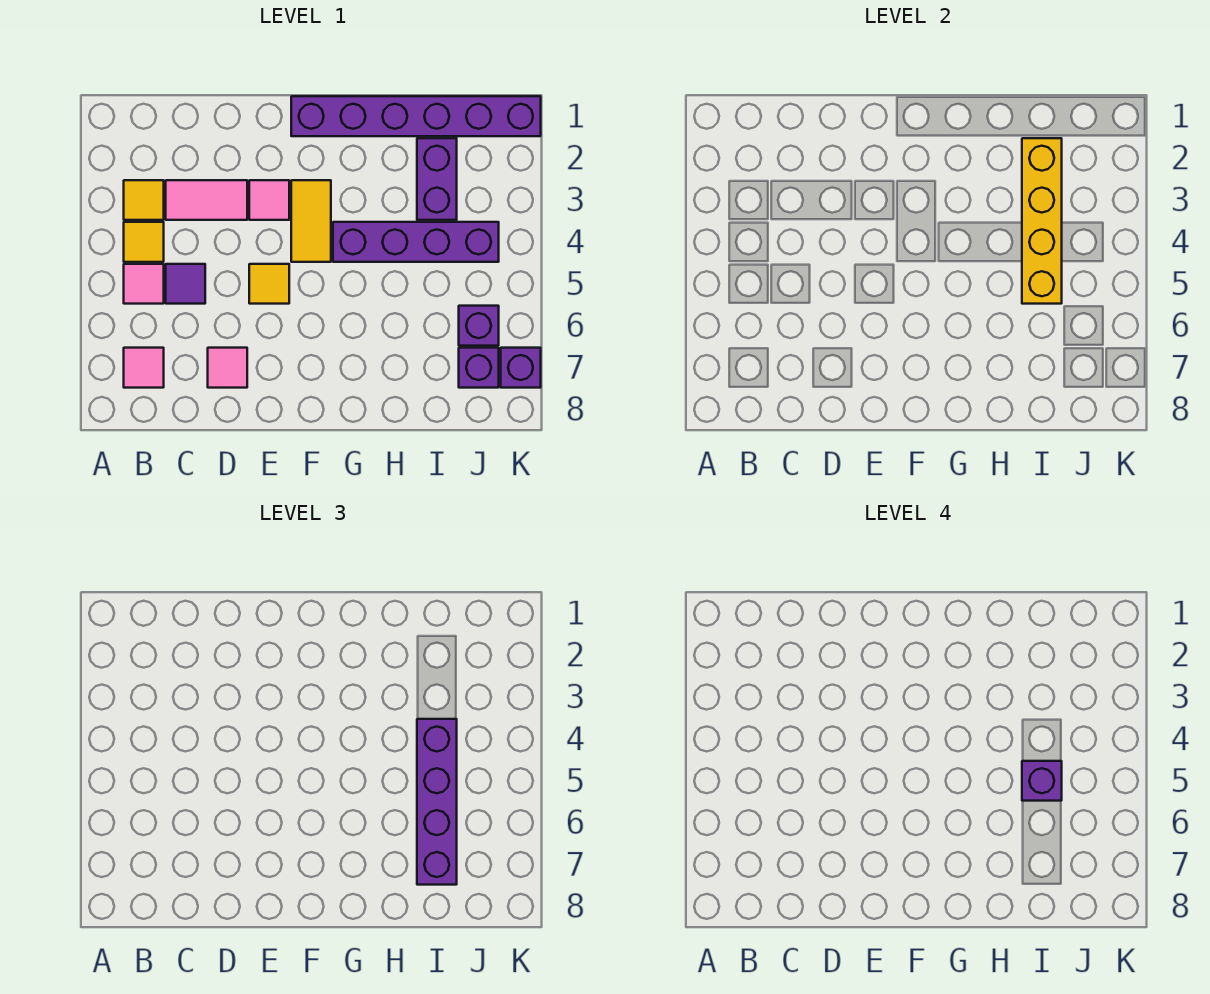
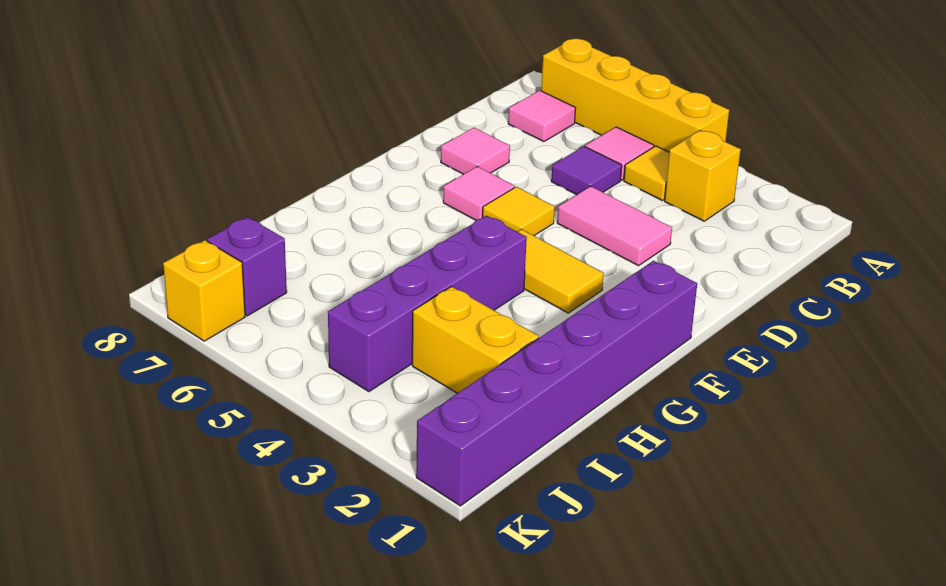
yellow 1x1 tile [124,180,164,220] -> yellow 1x1 brick [665,130,741,221]
pink 1x2 tile [166,180,247,220] -> pink 1x2 tile turned to [557,186,672,266]
pink 1x1 tile [249,180,289,220] -> pink 1x1 tile moved to [443,166,515,220]
purple 1x2 brick [417,138,457,220] -> yellow 1x2 brick [412,287,539,393]
yellow 1x4 brick [1022,138,1062,304] -> yellow 1x4 brick moved to [541,39,729,152]
purple 1x4 brick [417,719,457,885] -> none
purple 1x1 brick [1022,761,1062,801] -> none
purple 1x1 brick [459,306,499,346] -> none
purple 1x1 brick [501,348,541,388] -> yellow 1x1 brick [163,240,245,341]

